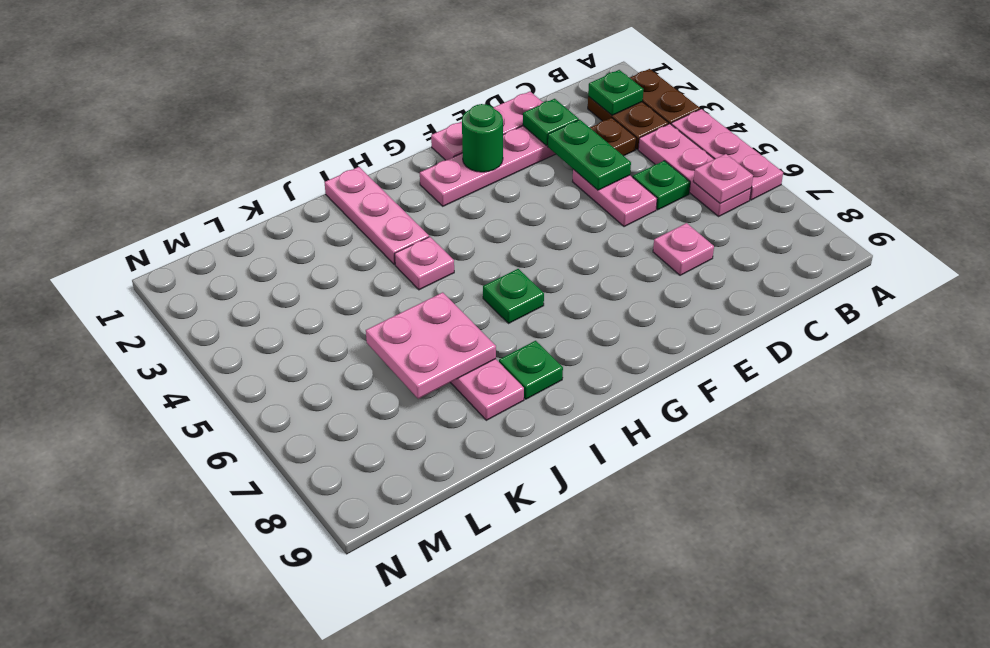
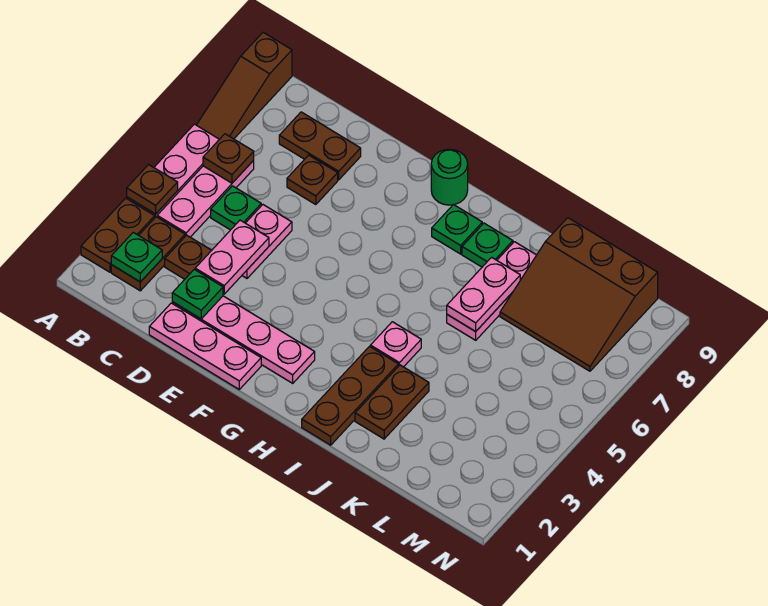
none -> brown 1x1 plate [127,165,178,214]
none -> brown 1x3 slope [197,32,292,139]
pink 1x1 plate [693,154,753,204] -> brown 1x1 plate [203,134,254,183]
none -> brown 1x2 plate [279,112,361,180]
green 1x2 plate [547,120,631,190] -> pink 1x2 plate [195,220,269,294]
pink 1x1 plate [653,223,714,275] -> brown 1x1 plate [287,155,338,205]
green 1x1 round brick [462,104,503,172] -> green 1x1 round brick moved to [431,149,468,205]
green 1x1 plate [483,269,544,324] -> green 1x1 plate moved to [432,205,482,254]
pink 1x3 plate [324,167,429,265] -> brown 1x3 plate [302,347,398,445]
none -> brown 1x2 plate [355,365,429,439]
pink 2x2 plate [366,292,496,399] -> pink 1x2 plate [447,257,520,332]
none -> brown 3x3 slope [500,218,658,371]

